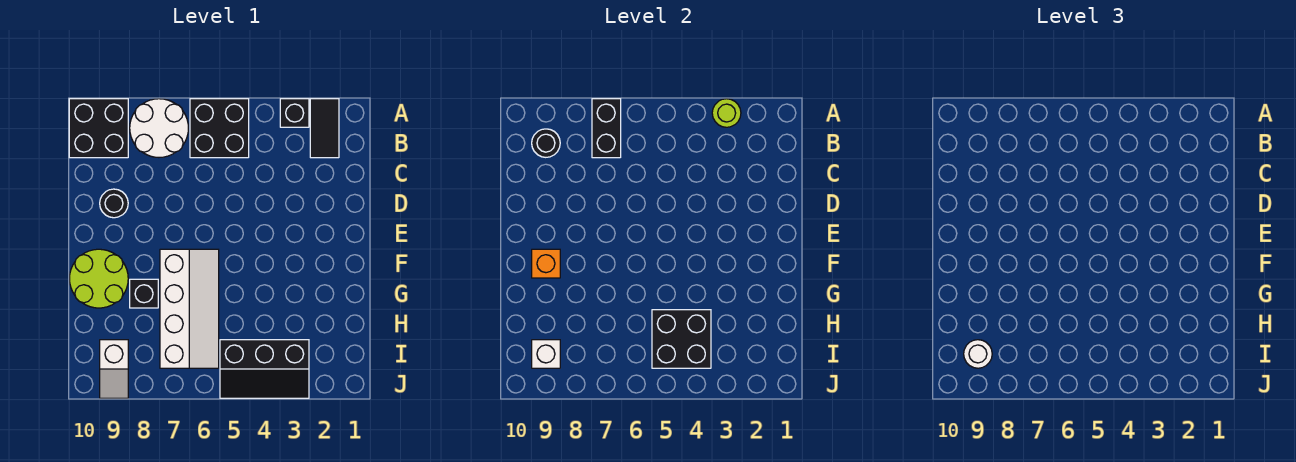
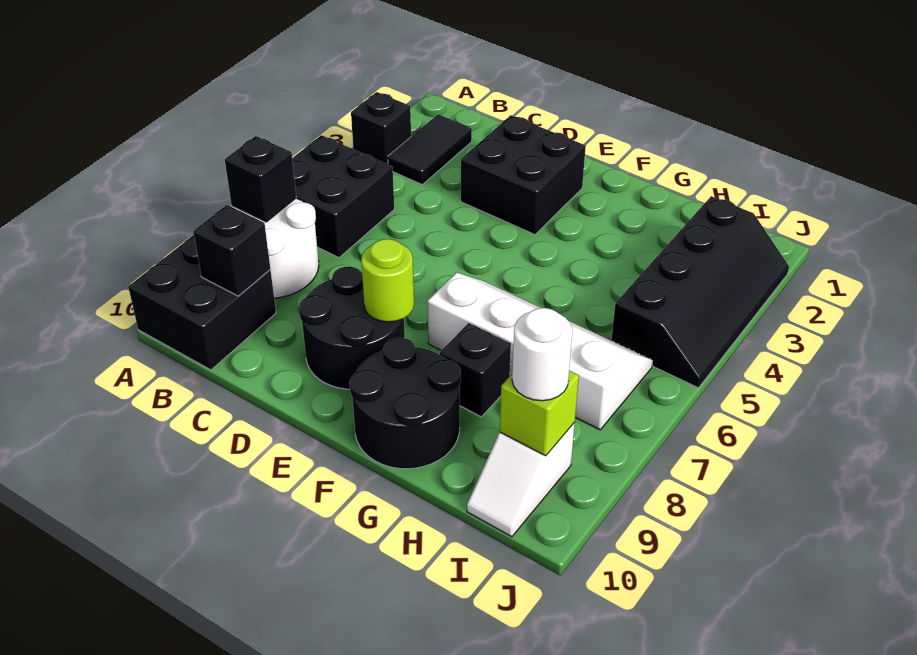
black 1x2 tile [310,99,339,158] -> black 1x2 tile turned to [388,114,472,185]
lime 1x1 round brick [712,99,741,127] -> lime 1x1 round brick moved to [361,239,414,322]
black 1x2 brick [592,99,621,158] -> black 1x1 brick [225,136,296,222]
black 1x1 round brick [532,129,560,157] -> black 1x1 brick [193,205,270,296]
black 1x1 round brick [100,189,128,218] -> black 2x2 round brick [299,266,405,389]
lime 2x2 round brick [70,249,128,308] -> black 2x2 round brick [350,338,461,469]
orange 1x1 brick [532,249,560,278] -> none
black 2x2 brick [652,310,711,368] -> black 2x2 brick moved to [461,115,586,235]
black 2x3 slope [220,340,309,398] -> black 2x4 slope [611,196,789,388]
white 1x2 slope [100,340,128,398] -> white 1x2 slope turned to [467,423,575,537]
white 1x1 brick [532,340,560,368] -> lime 1x1 brick [500,371,579,456]

